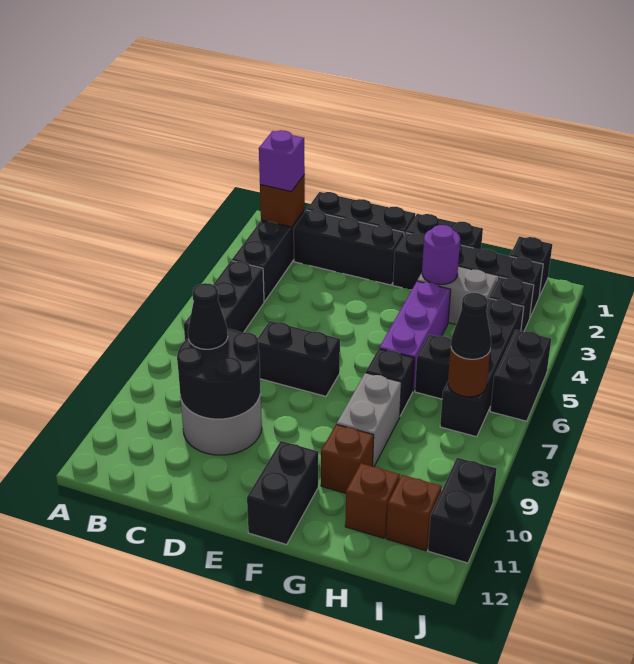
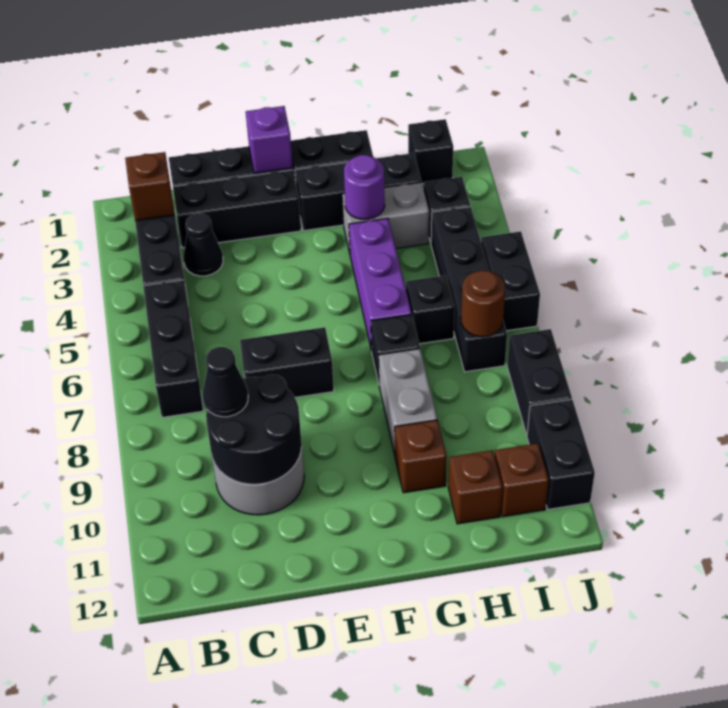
purple 1x1 brick [259,130,305,192] -> purple 1x1 brick moved to [246,106,293,174]
black 1x4 brick [393,233,543,317] -> black 1x3 brick [295,153,421,231]
black 1x2 brick [247,441,318,544] -> black 1x2 brick moved to [507,329,572,435]
black 1x1 cone [451,293,491,359] -> black 1x1 cone moved to [183,213,223,276]

